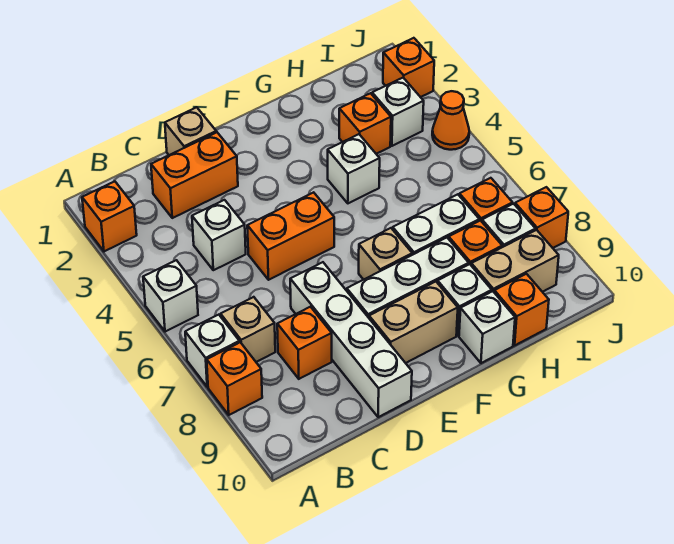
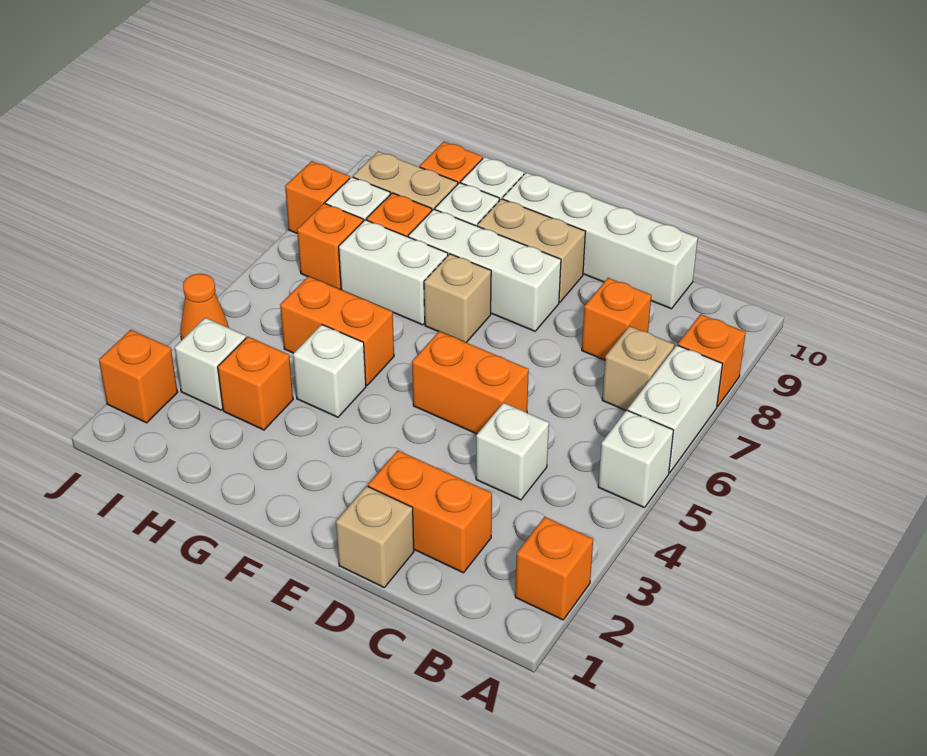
white 1x1 brick [185,315,239,387] -> white 1x2 brick [628,345,722,473]
white 1x4 brick [290,262,412,417] -> white 1x4 brick turned to [503,173,698,309]
none -> orange 1x2 brick [280,276,394,385]

